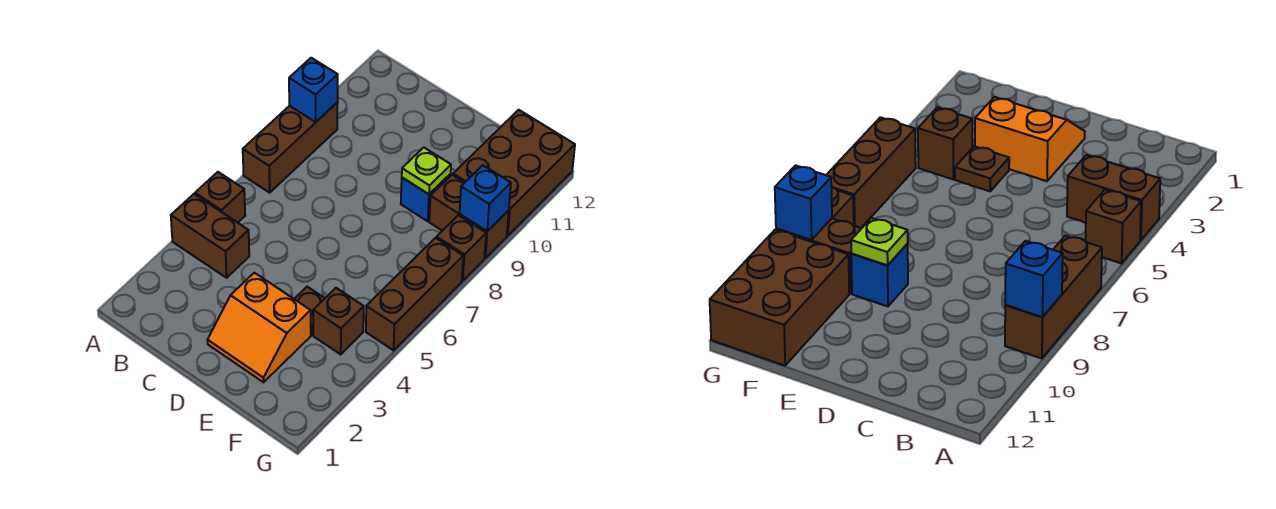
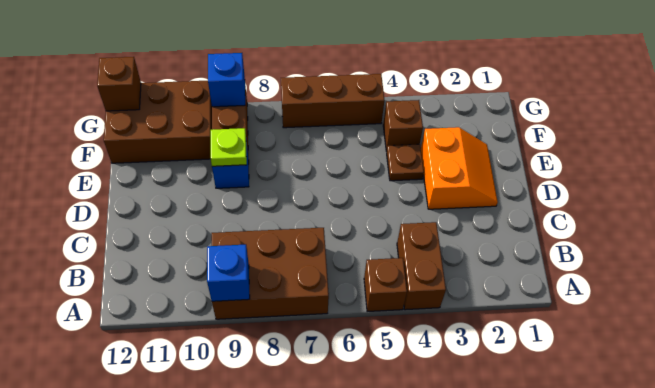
brown 1x3 brick [243,103,338,193] -> brown 2x3 brick [212,228,329,319]
brown 1x1 brick [437,215,486,281] -> brown 1x1 brick moved to [97,57,141,111]

